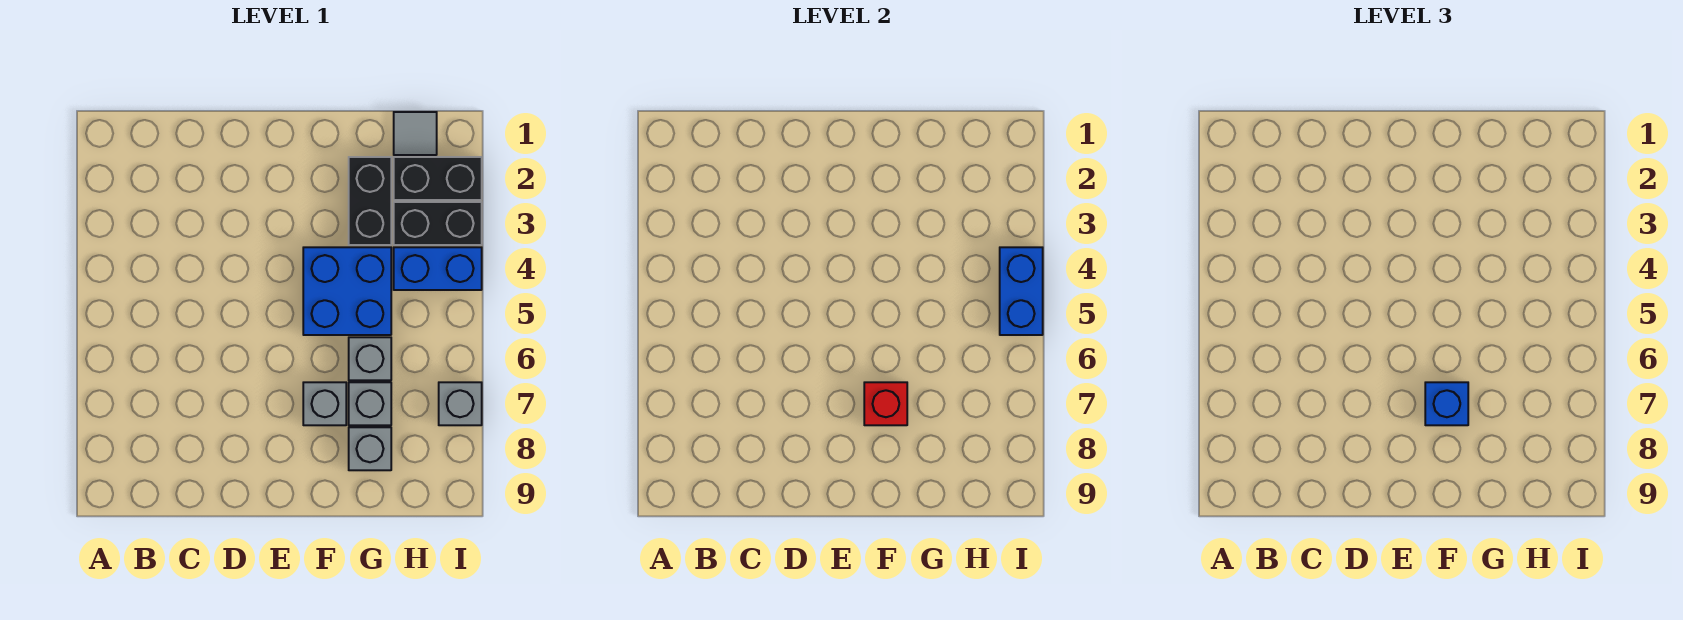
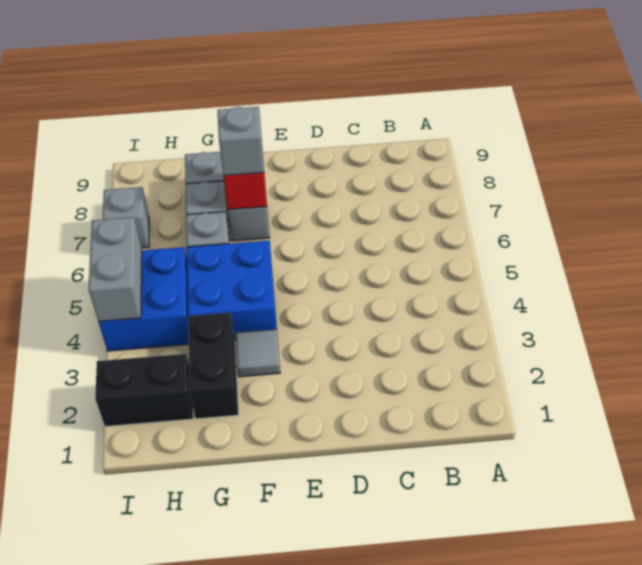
blue 1x1 brick [1425,382,1468,425] -> grey 1x1 brick [218,107,264,176]
grey 1x1 tile [394,112,437,155] -> grey 1x1 tile moved to [236,329,280,377]
black 1x2 brick [394,202,482,245] -> none
blue 1x2 brick [394,247,482,290] -> blue 2x2 brick [99,247,189,351]
blue 1x2 brick [1000,247,1043,335] -> grey 1x2 brick [88,217,142,321]

